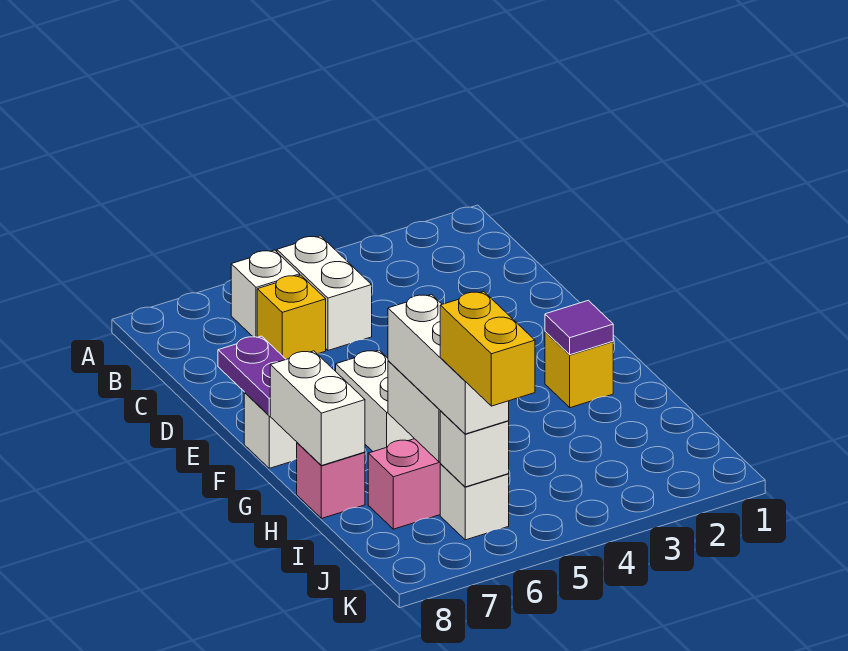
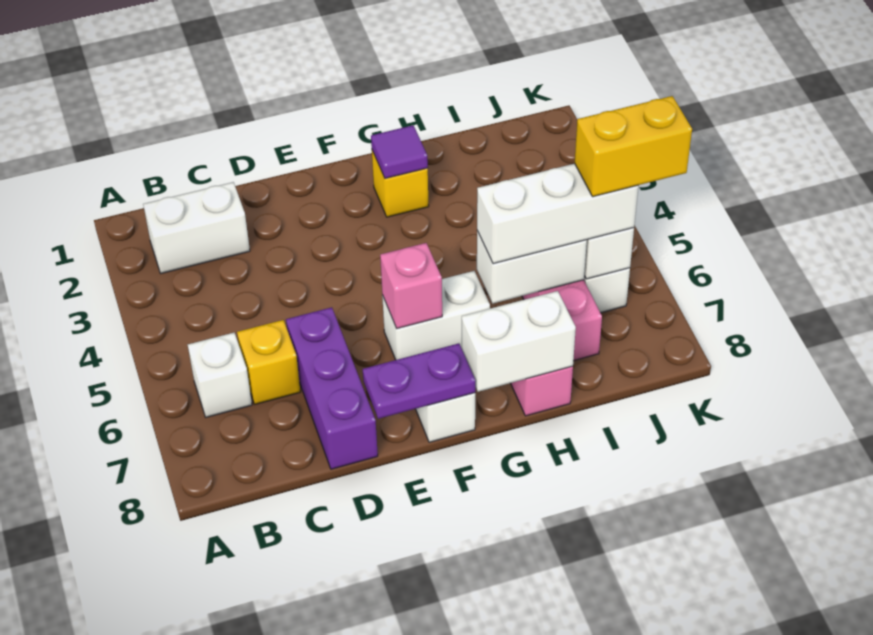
white 1x2 brick [277,236,372,350] -> white 1x2 brick moved to [143,182,250,273]
none -> purple 1x3 brick [286,307,378,469]
none -> pink 1x1 brick [380,243,442,328]

